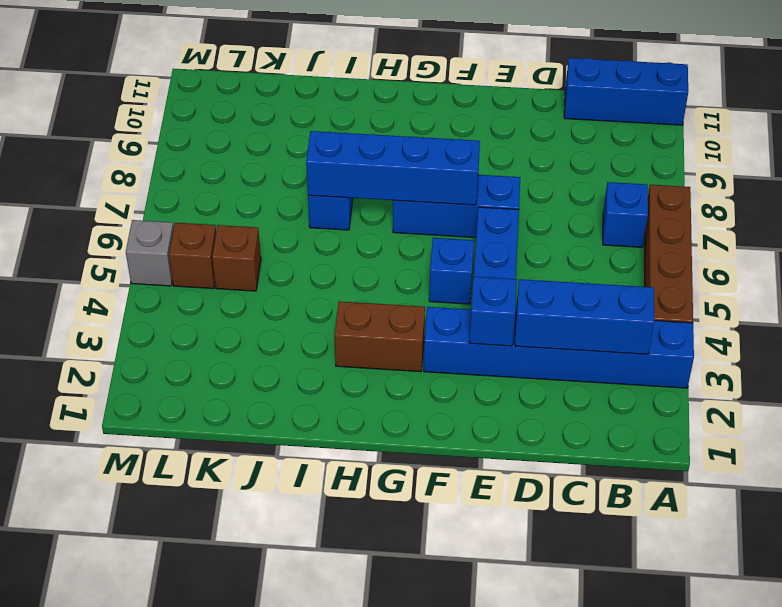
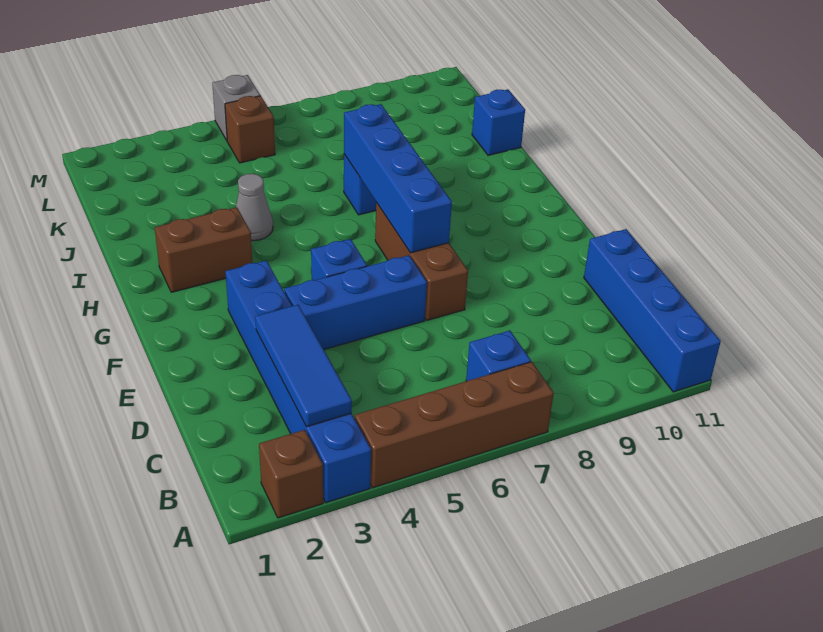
blue 1x3 brick [564,58,688,125] -> blue 1x4 brick [584,229,721,392]
blue 1x3 brick [515,279,654,354] -> blue 1x3 tile [255,305,352,427]
blue 1x1 brick [469,277,517,346] -> blue 1x1 brick moved to [472,89,525,155]
blue 1x3 brick [393,175,520,238] -> brown 1x3 brick [375,203,468,320]
brown 1x2 brick [334,301,425,372] -> brown 1x2 brick turned to [155,207,252,292]
none -> grey 1x1 cone [236,174,273,241]
brown 1x1 brick [212,225,261,291] -> brown 1x1 brick moved to [259,430,323,518]

